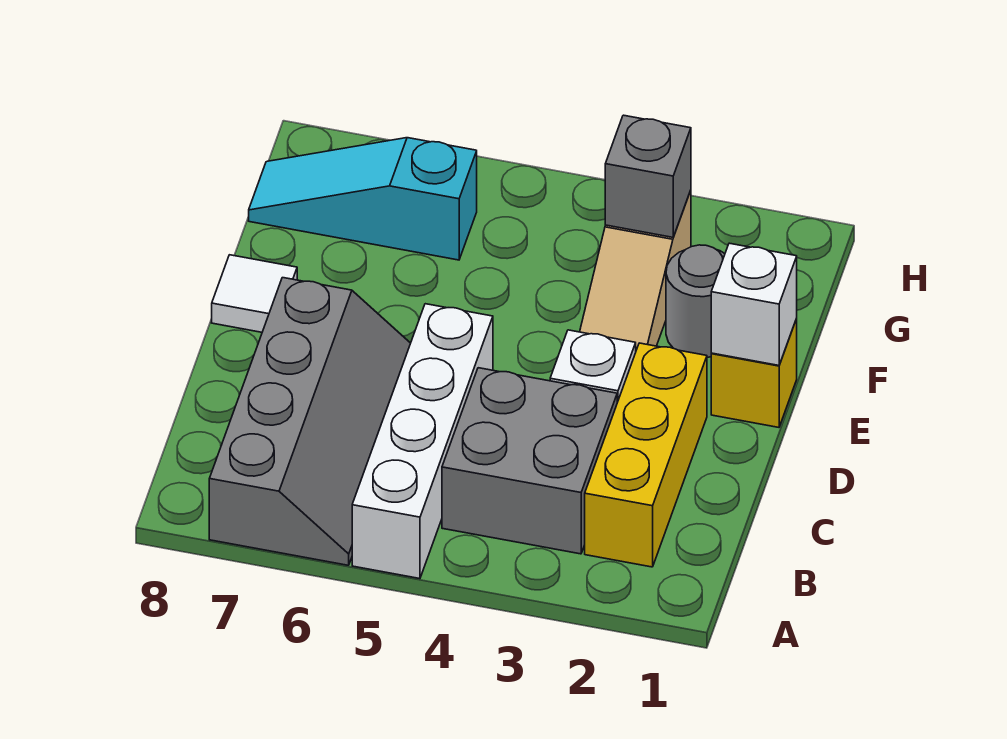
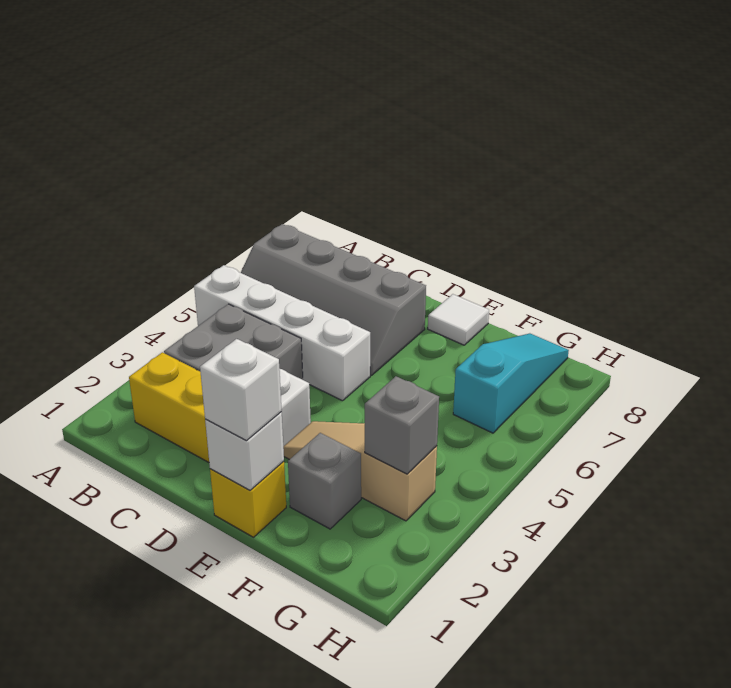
none -> white 1x1 brick [200,339,282,441]
grey 1x1 round brick [666,245,725,357] -> grey 1x1 brick [288,433,361,529]

